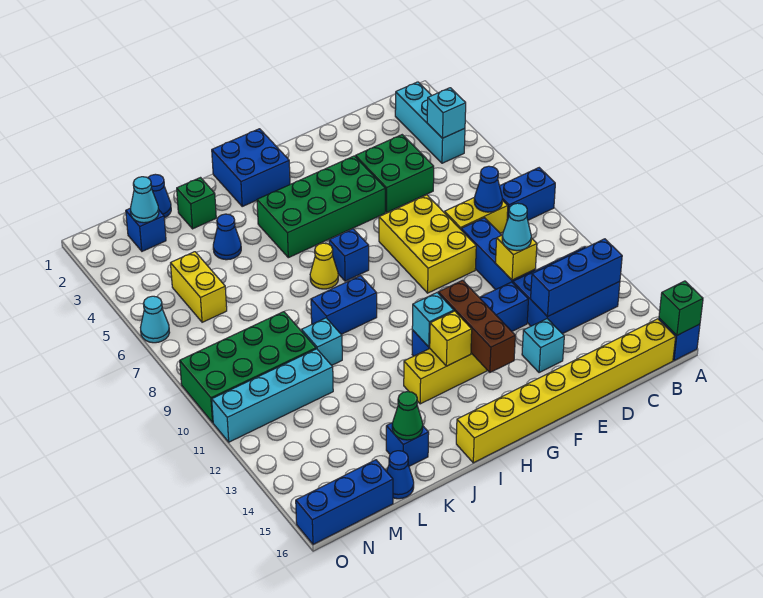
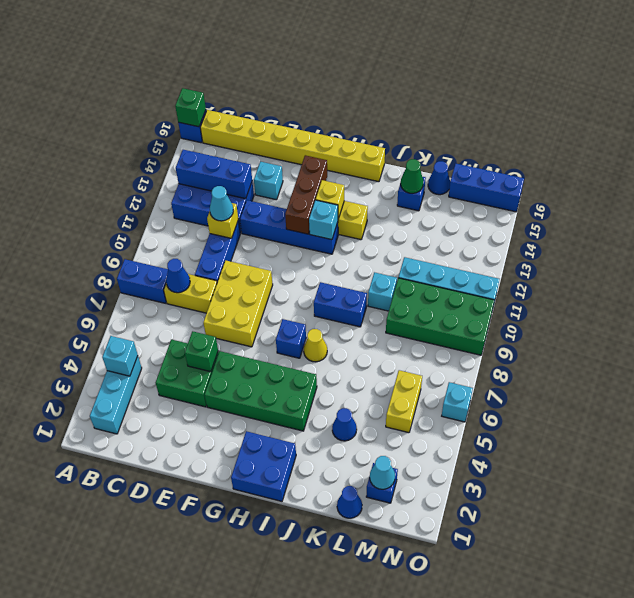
green 1x1 brick [177,178,216,229] -> green 1x1 brick moved to [185,331,218,372]
cyan 1x1 cone [140,296,170,343] -> cyan 1x1 brick [442,382,473,422]

